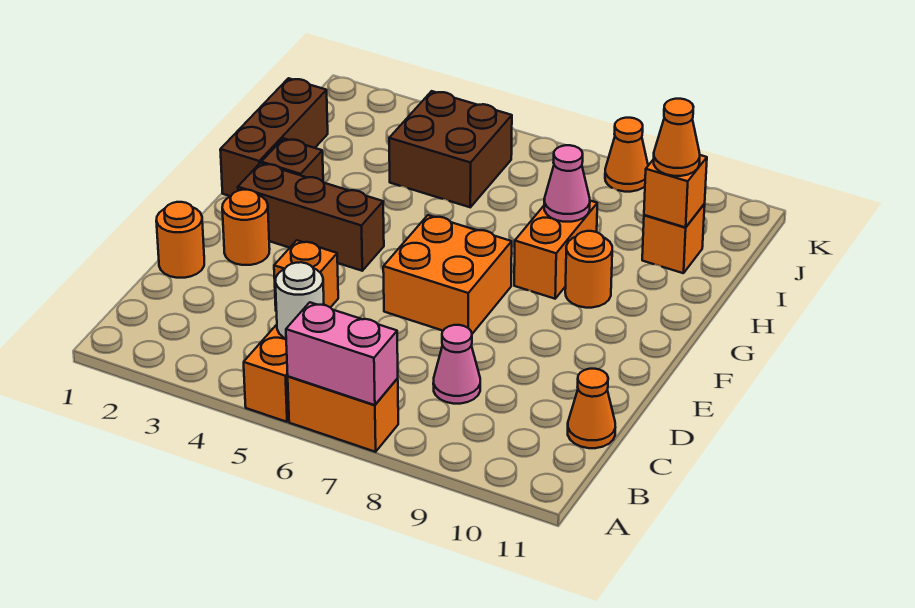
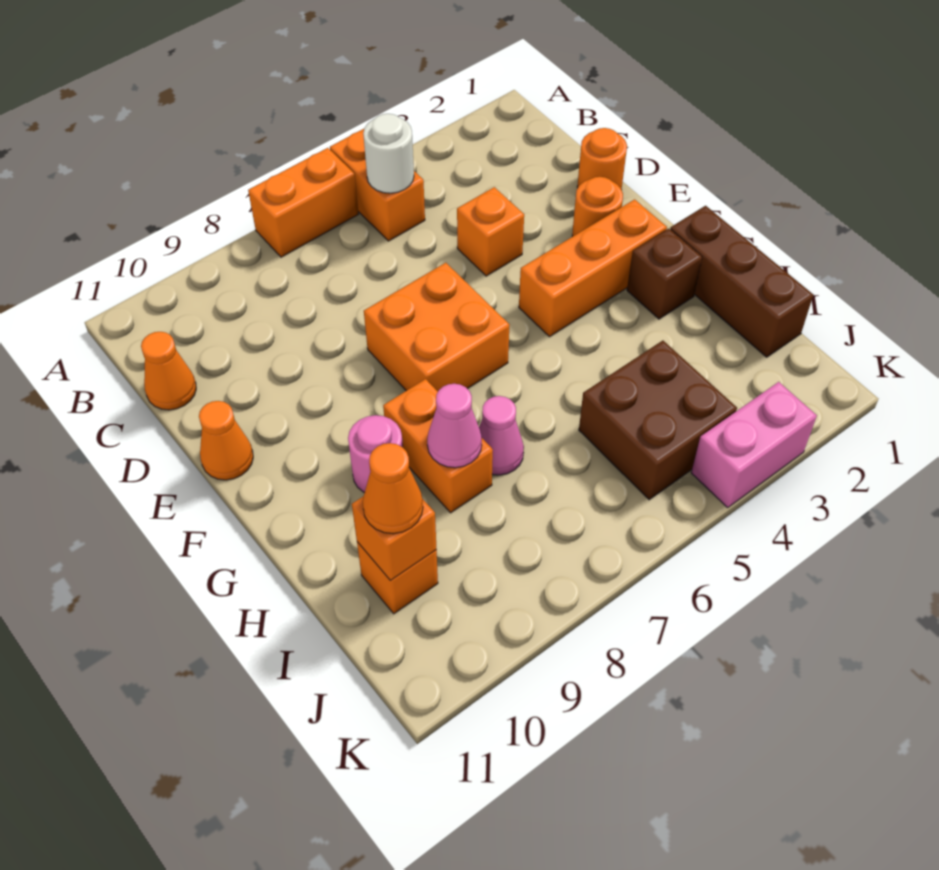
pink 1x2 brick [286,302,398,405] -> pink 1x2 brick moved to [691,382,817,508]
pink 1x1 cone [433,325,480,404] -> pink 1x1 cone moved to [479,396,524,475]
brown 1x3 brick [238,163,384,271] -> orange 1x3 brick [519,199,667,337]
orange 1x1 round brick [565,231,612,308] -> pink 1x1 round brick [348,415,403,493]
orange 1x1 cone [605,118,648,192] -> orange 1x1 cone moved to [199,401,253,480]

